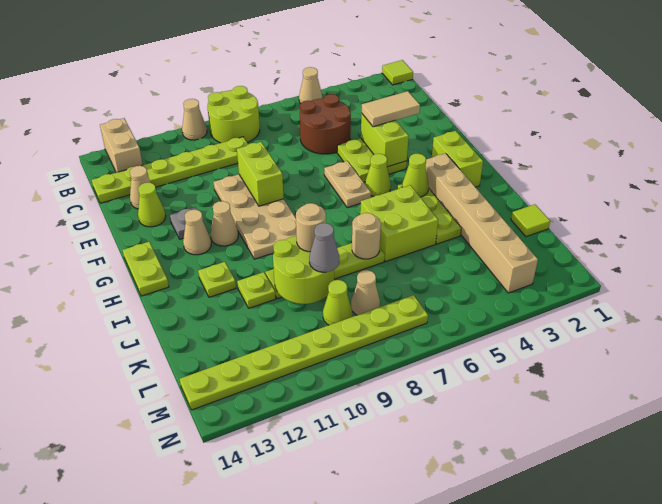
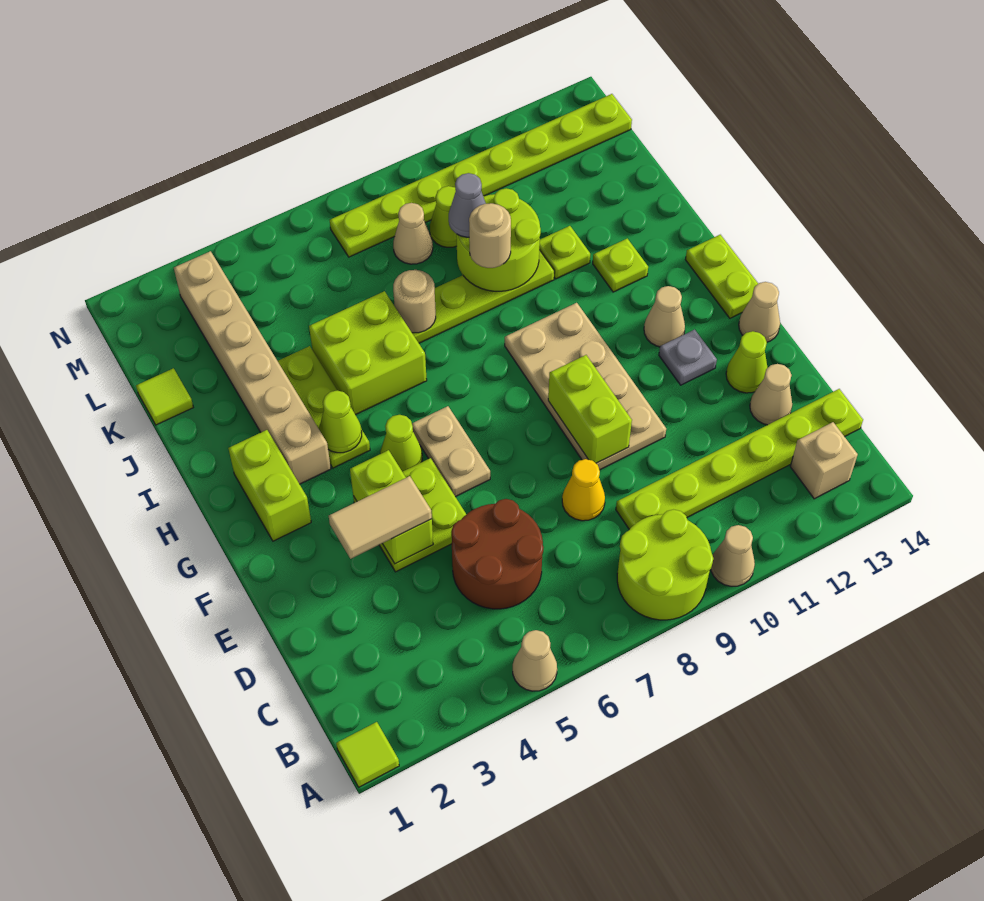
tan 1x2 brick [100,118,143,173] -> tan 1x1 brick [790,422,858,499]
none -> yellow 1x1 cone [562,459,605,521]
tan 1x1 cone [211,201,238,246] -> tan 1x1 cone moved to [739,282,780,342]

